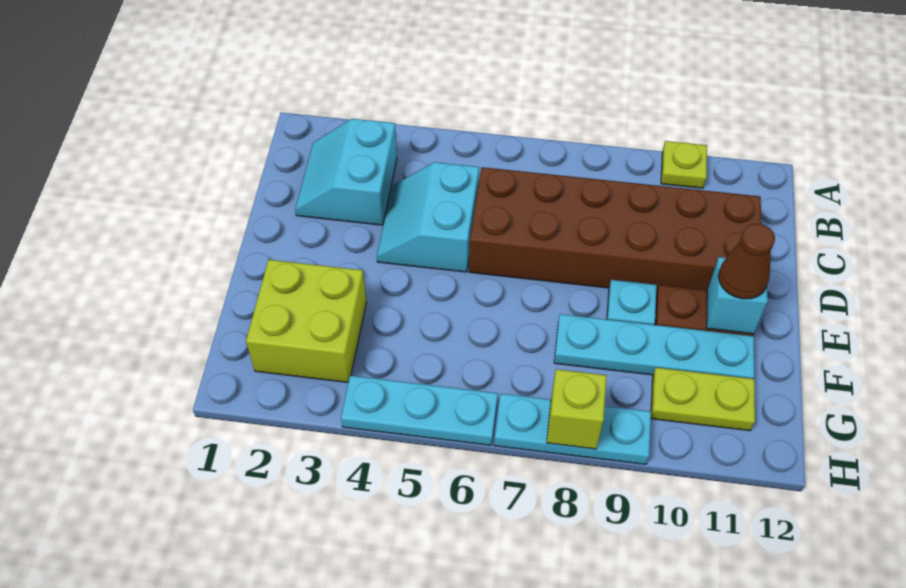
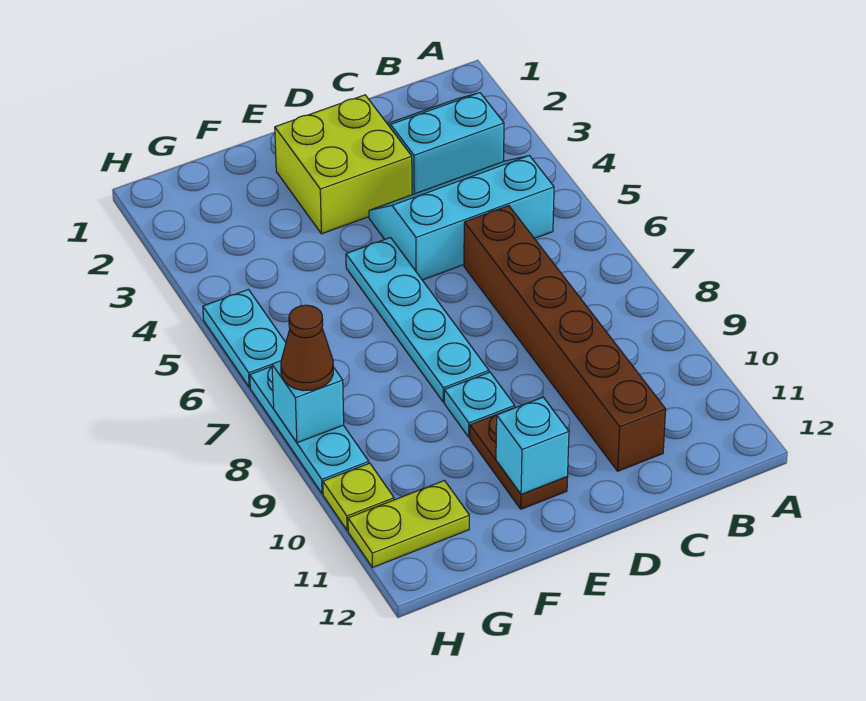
lime 1x1 plate [661,141,707,188] -> lime 1x1 plate moved to [323,463,394,530]
cyan 2x2 slope [377,162,479,272] -> cyan 2x3 slope [369,156,554,280]
brown 2x6 brick [469,167,761,293] -> brown 1x6 brick [464,206,666,471]
brown 1x1 cone [718,224,775,299] -> brown 1x1 cone moved to [281,305,333,391]
lime 2x2 brick [246,260,367,382] -> lime 2x2 brick moved to [275,95,412,234]
cyan 1x4 plate [554,314,754,379] -> cyan 1x4 plate moved to [346,238,489,402]
lime 1x2 plate [651,368,755,431] -> lime 1x2 plate turned to [348,481,469,568]
cyan 1x3 plate [341,376,498,445] -> cyan 1x2 plate [203,289,286,387]
lime 1x1 brick [547,369,607,449] -> cyan 1x1 brick [272,361,344,443]

